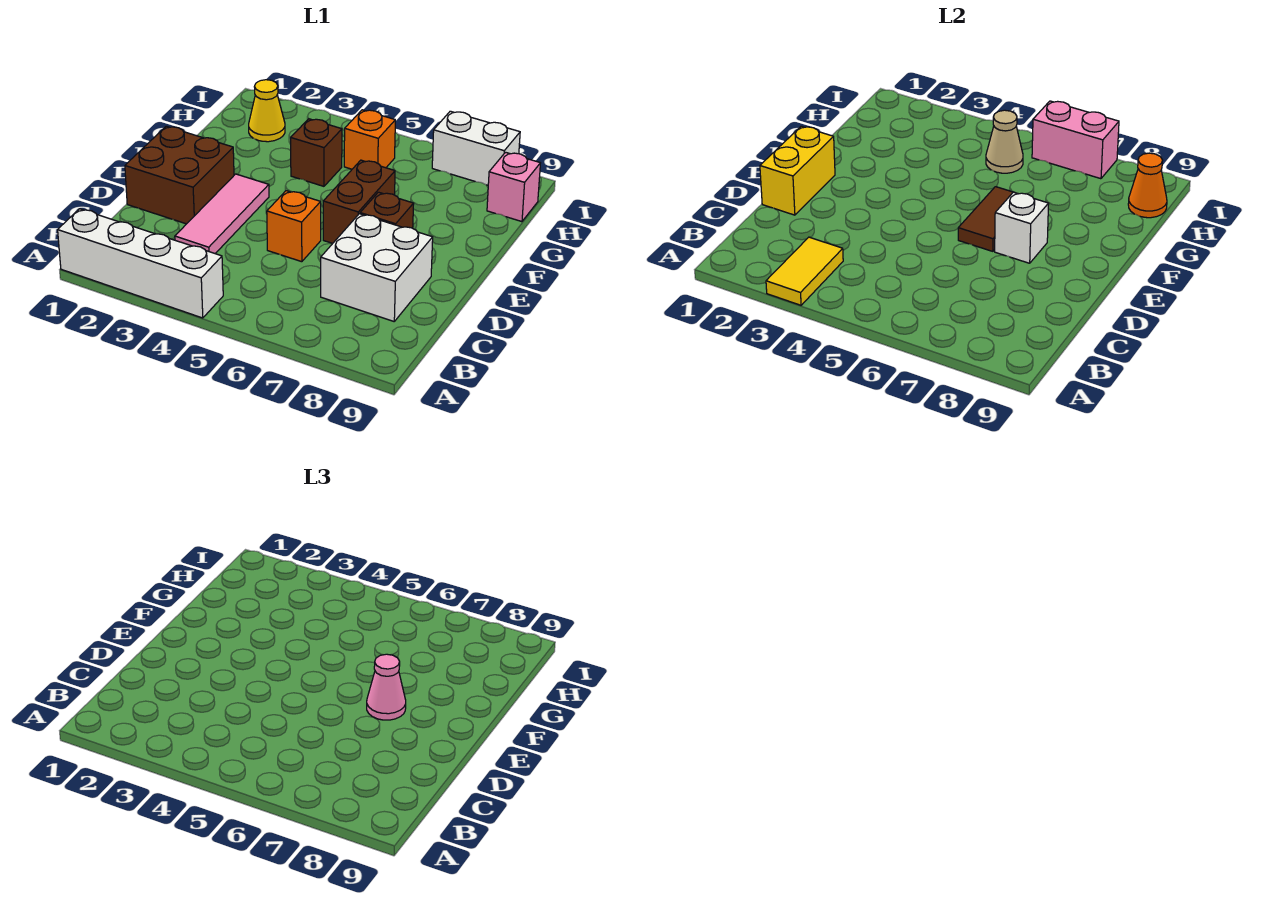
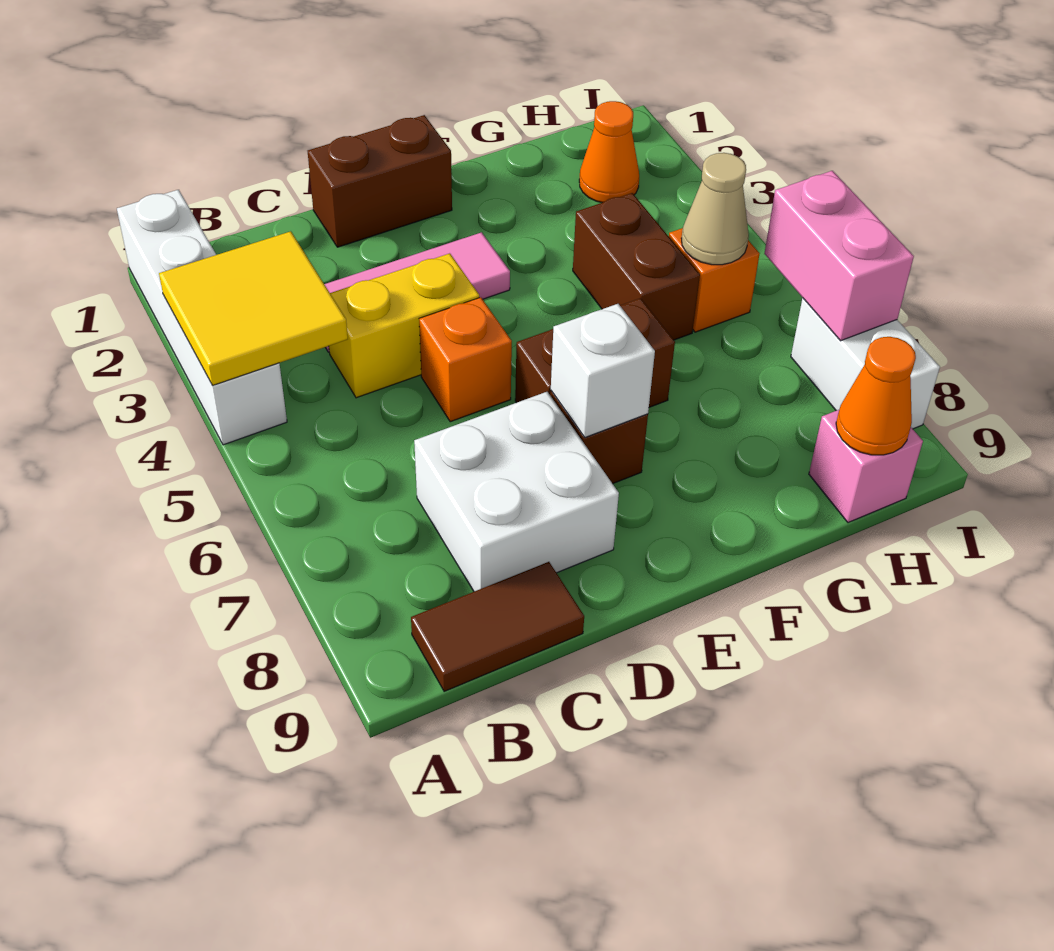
yellow 1x2 tile [766,237,843,305] -> yellow 2x2 tile [159,231,348,386]
brown 2x2 brick [125,126,234,224] -> brown 1x2 brick [308,115,452,247]
yellow 1x2 brick [760,126,835,215] -> yellow 1x2 brick moved to [329,253,479,398]
brown 1x2 tile [958,187,1013,251] -> brown 1x2 tile moved to [411,562,584,691]
pink 1x1 cone [367,654,406,720] -> none
brown 1x1 brick [291,119,342,186] -> brown 1x2 brick [573,193,700,340]
yellow 1x1 cone [249,80,285,142] -> orange 1x1 cone [579,101,639,203]

